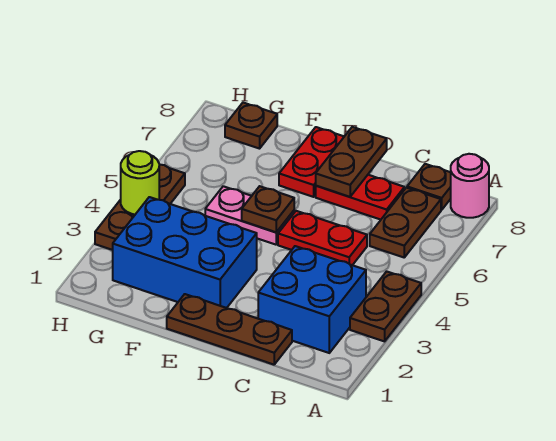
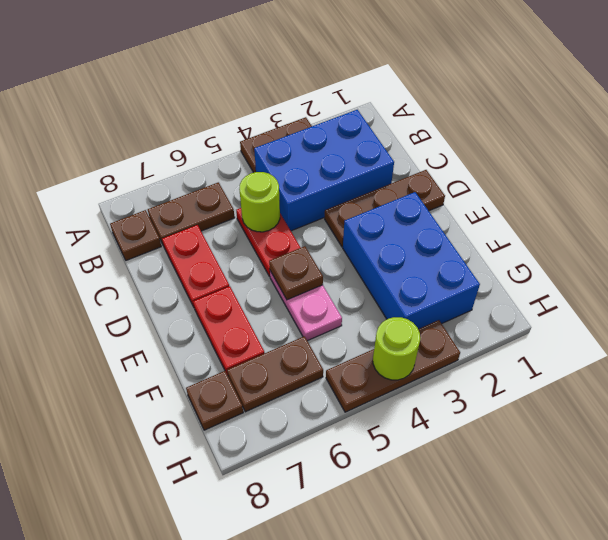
pink 1x1 round brick [451,154,489,218] -> none
blue 2x2 brick [258,246,366,353] -> blue 2x3 brick [254,110,394,231]
brown 1x3 plate [167,294,292,365] -> brown 1x3 plate turned to [325,170,445,247]
none -> lime 1x1 round brick [239,172,280,232]
brown 1x2 plate [316,127,387,197] -> brown 1x2 plate moved to [227,336,323,412]
red 1x2 plate [279,127,344,197] -> red 1x2 plate turned to [193,286,265,376]

